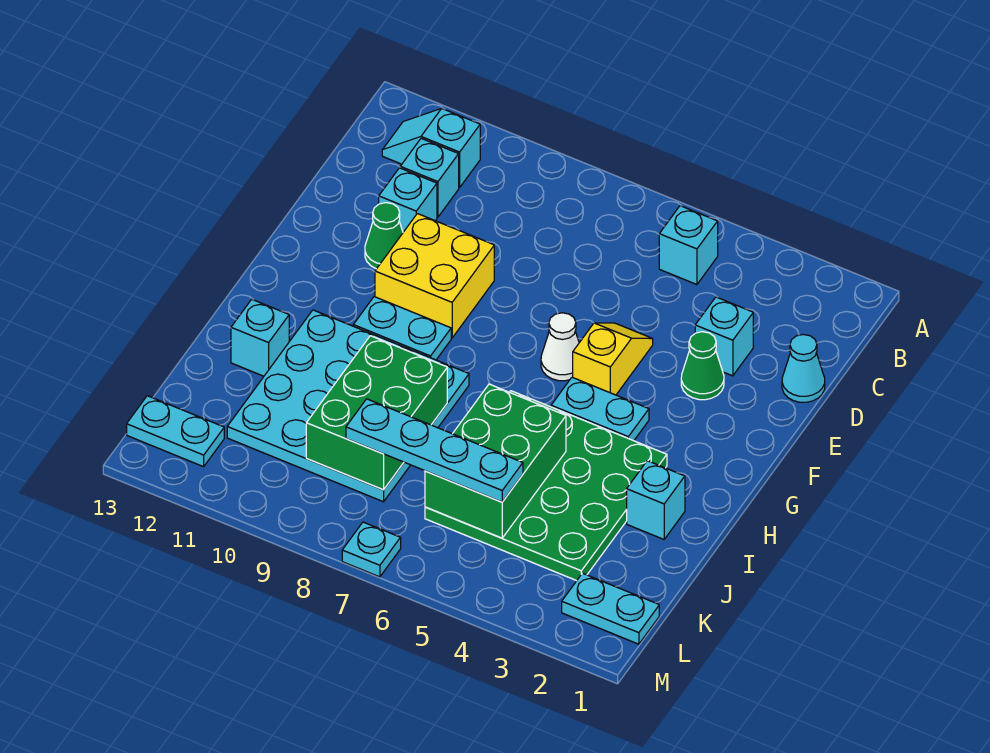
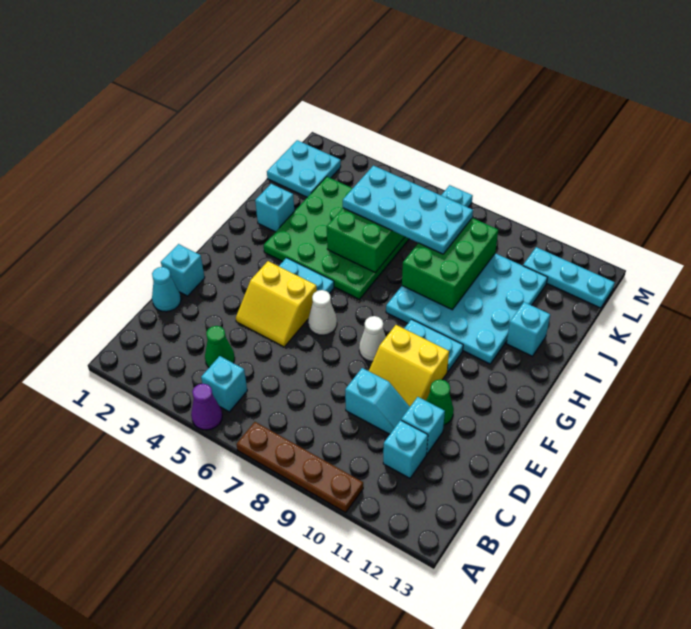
none -> purple 1x1 cone [191,384,222,430]
none -> brown 1x4 plate [236,422,363,512]
cyan 1x2 slope [382,109,480,188] -> cyan 1x2 slope moved to [345,368,410,434]
cyan 1x1 brick [695,297,753,376] -> cyan 1x1 brick moved to [161,244,205,296]
green 1x1 cone [681,332,724,400] -> green 1x1 cone moved to [205,326,235,367]
yellow 1x2 slope [573,323,653,395] -> yellow 2x2 slope [236,261,317,347]
yellow 2x2 brick [375,214,494,338] -> yellow 2x2 slope [369,325,449,407]
none -> white 1x1 cone [359,316,386,361]
cyan 1x4 plate [346,399,523,502] -> cyan 2x4 plate [343,166,473,254]
cyan 1x2 plate [562,573,659,644] -> cyan 2x2 plate [267,140,341,197]
cyan 1x2 plate [127,396,224,467] -> cyan 1x3 plate [523,247,615,308]

